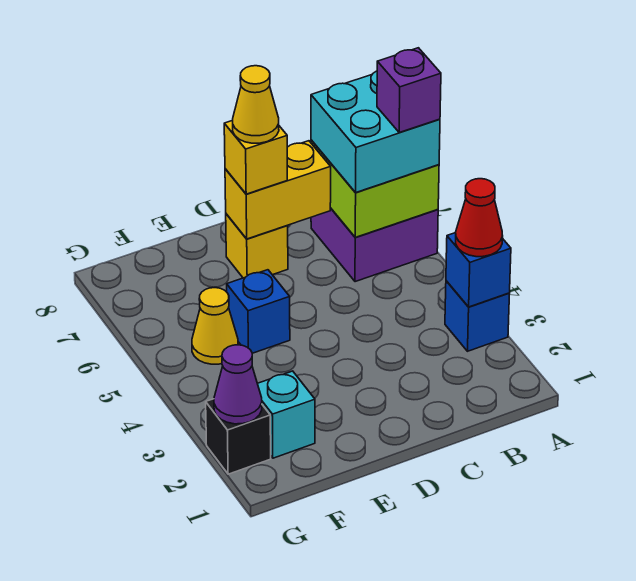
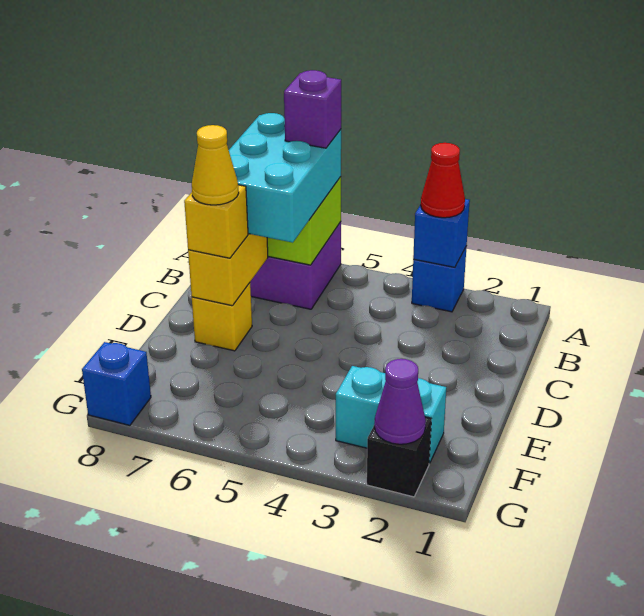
cyan 2x2 brick [311,71,440,193] -> cyan 2x3 brick [229,113,341,243]
blue 1x1 brick [227,270,290,353] -> blue 1x1 brick moved to [82,342,151,425]
cyan 1x1 brick [257,371,315,458] -> cyan 1x2 brick [336,366,446,463]
yellow 1x1 cone [192,288,238,364] -> none

